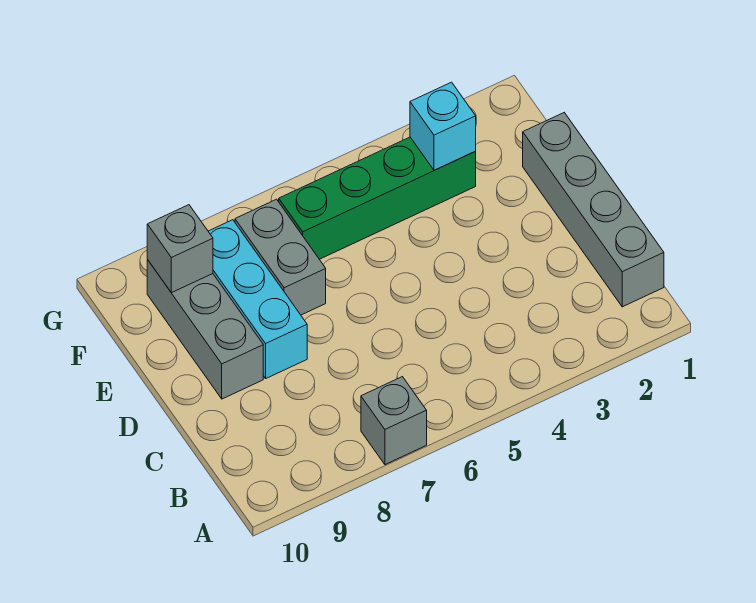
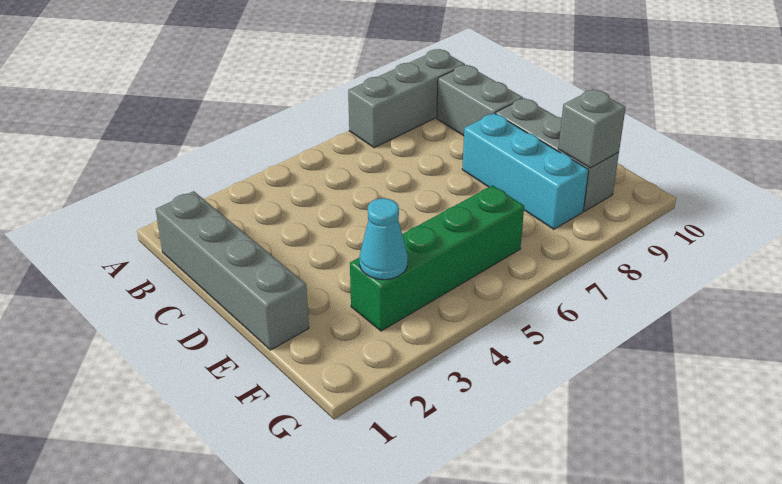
grey 1x1 brick [361,377,427,465] -> grey 1x3 brick [348,49,465,148]
grey 1x2 brick [235,199,326,315] -> grey 1x2 brick moved to [437,65,523,136]
cyan 1x1 brick [410,82,476,170] -> cyan 1x1 cone [359,198,408,280]

